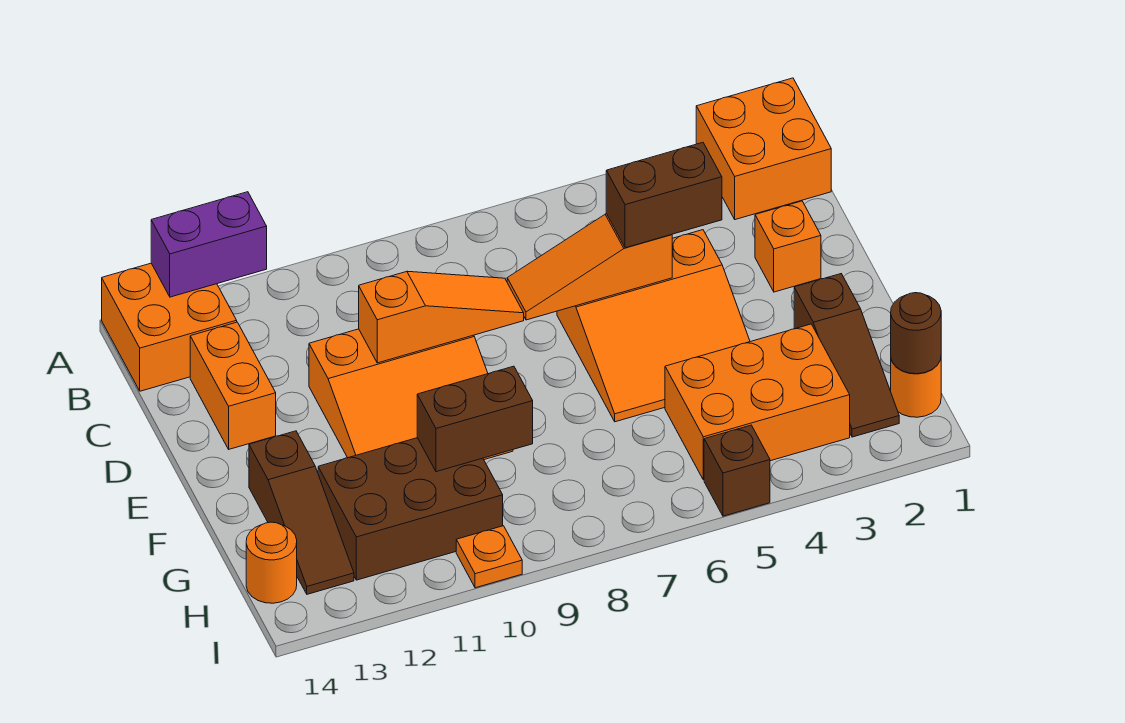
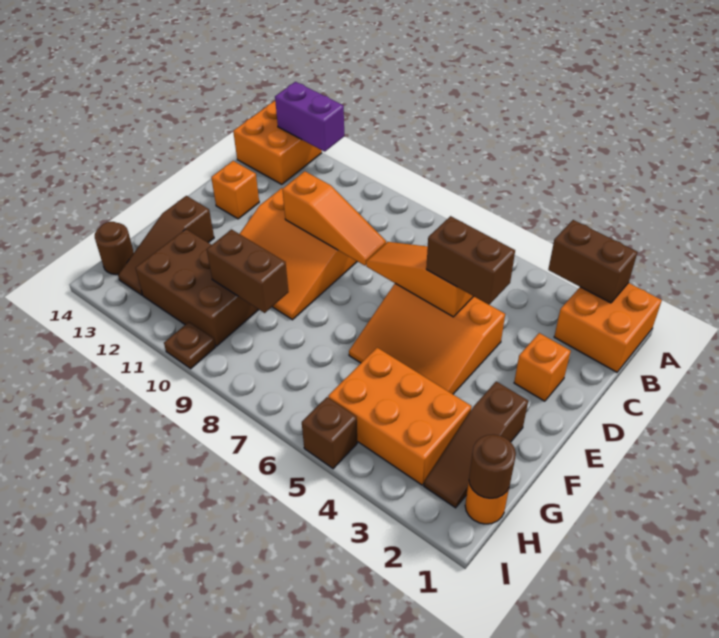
none -> brown 1x2 brick [548,220,638,303]
orange 1x2 brick [190,322,276,449] -> orange 1x1 brick [211,161,259,219]
orange 1x1 round brick [246,522,297,603] -> brown 1x1 round brick [95,222,134,275]
orange 1x1 plate [456,526,522,588] -> brown 1x1 plate [164,322,215,369]

